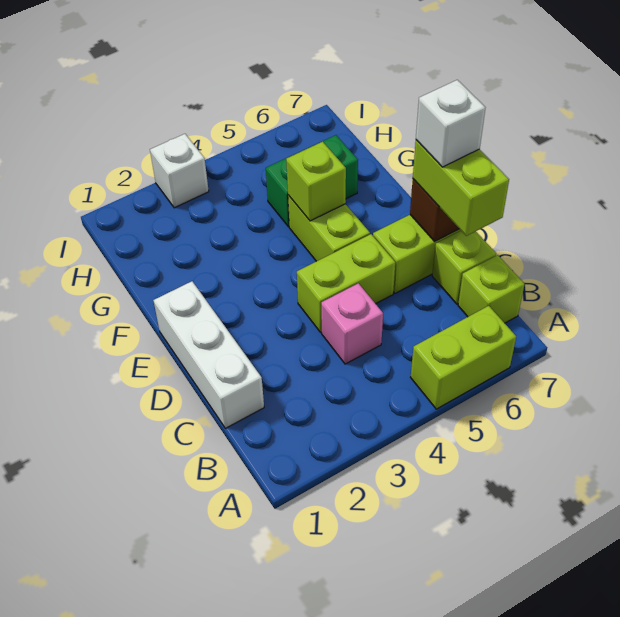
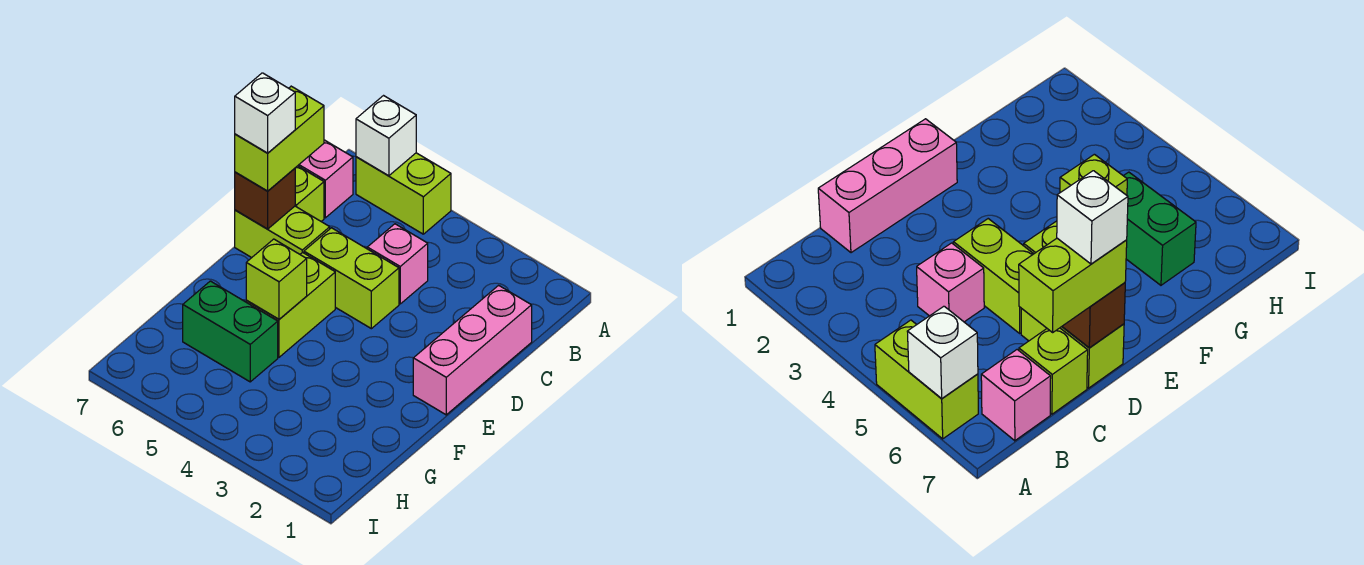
lime 1x1 brick [458,255,525,323] -> pink 1x1 brick [298,140,353,218]
white 1x3 brick [153,281,264,428] -> pink 1x3 brick [413,285,532,415]
white 1x1 brick [150,134,209,208] -> white 1x1 brick moved to [356,96,416,176]

